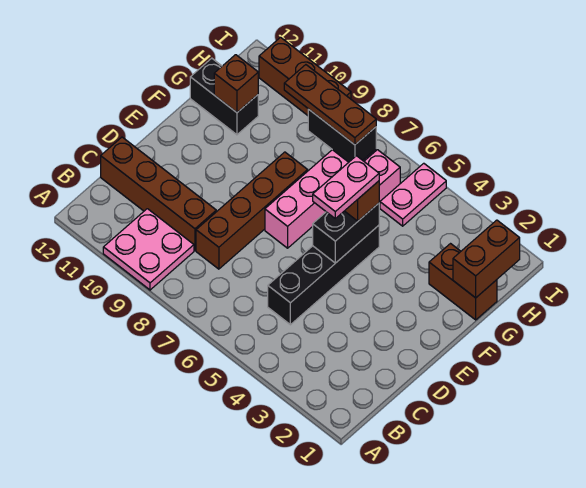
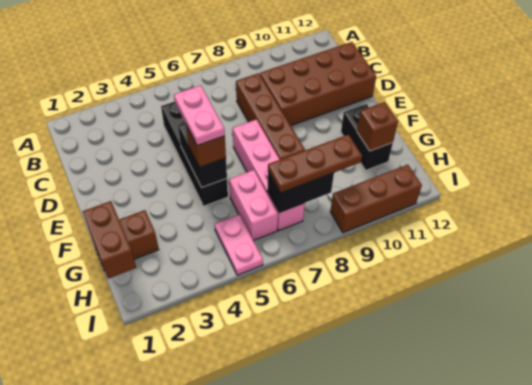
pink 2x2 plate [103,209,194,290] -> none
brown 1x4 brick [101,137,216,250] -> brown 2x4 brick [260,42,376,125]
black 1x2 brick [190,58,258,135] -> black 1x2 brick turned to [341,104,393,170]

